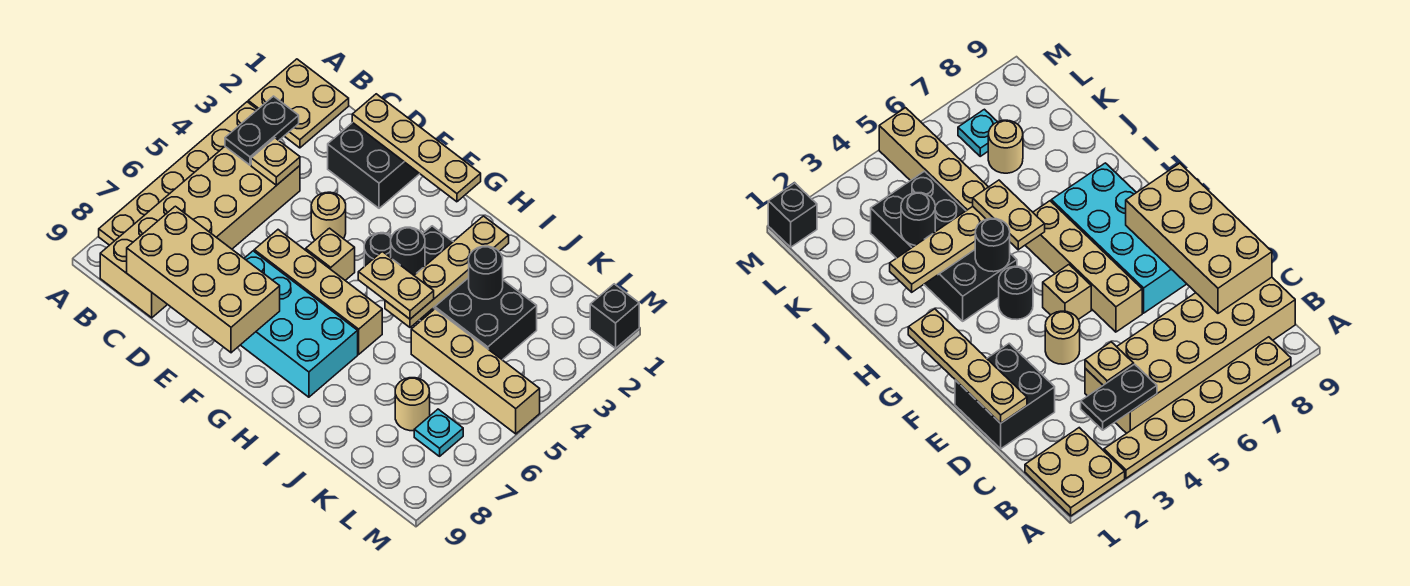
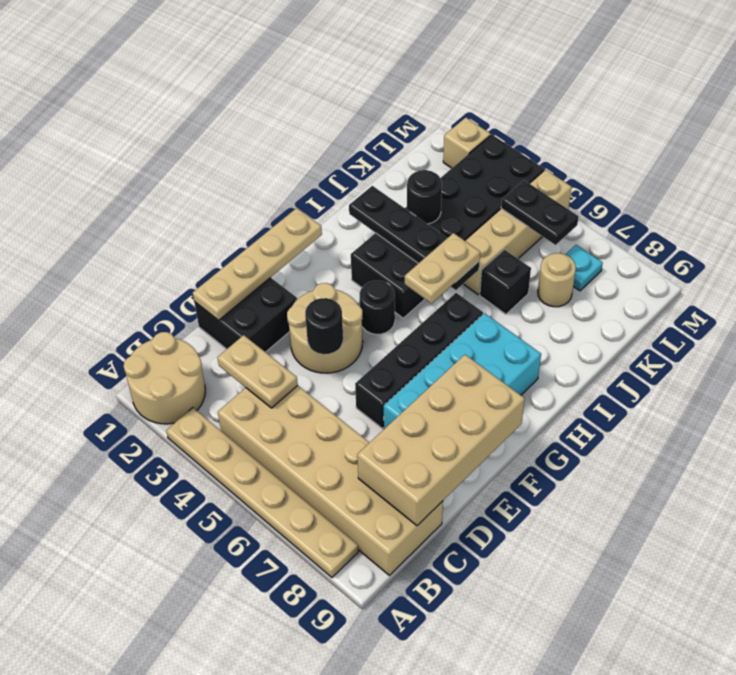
tan 2x2 plate [248,59,349,148] -> tan 2x2 round brick [124,332,205,424]
black 1x2 plate [225,96,299,165] -> black 1x2 plate moved to [501,180,578,245]
tan 1x1 plate [251,138,300,185] -> tan 1x2 plate [217,335,298,408]
tan 1x1 round brick [311,192,346,240] -> tan 2x2 round brick [287,283,363,373]
tan 1x4 brick [254,230,382,354] -> black 1x4 brick [355,293,483,428]
tan 1x1 brick [306,228,355,280] -> tan 1x1 brick moved to [443,118,491,168]
black 2x4 brick [420,226,537,360] -> black 2x6 brick [351,135,544,318]
black 1x1 round brick [391,227,425,275] -> black 1x1 round brick moved to [305,298,343,354]
tan 1x4 plate [385,216,509,328] -> black 1x4 plate [349,186,480,290]
black 1x1 brick [590,284,639,348] -> black 1x1 brick moved to [480,250,531,314]

